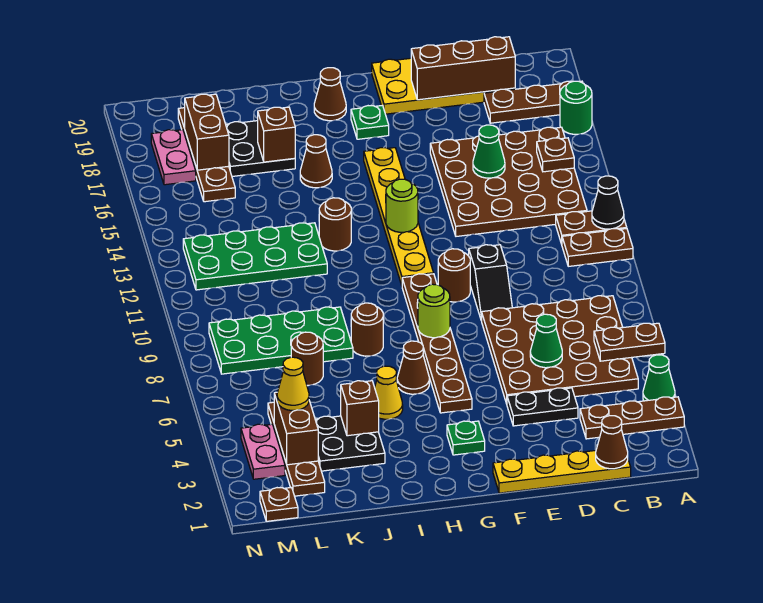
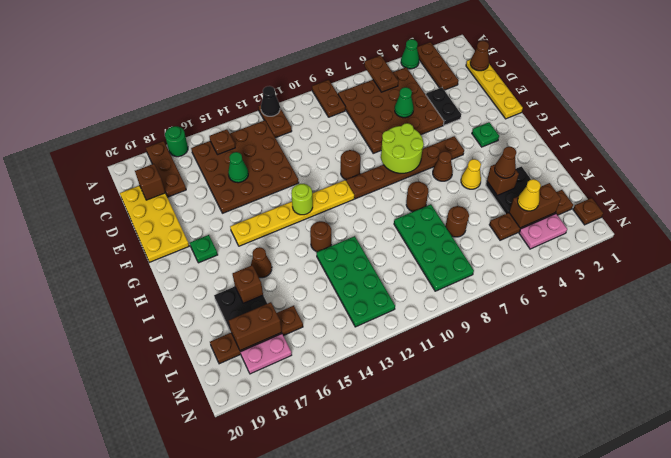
brown 1x2 plate [562,229,633,266] -> brown 1x2 plate moved to [312,80,345,117]
brown 1x3 brick [411,37,515,100] -> brown 1x1 brick [135,164,165,200]
black 1x2 slope [469,245,512,320] -> none
lime 1x1 round brick [418,284,450,338] -> lime 2x2 round brick [381,123,424,173]
brown 1x1 cone [314,68,346,121] -> brown 1x1 cone moved to [495,147,516,178]

